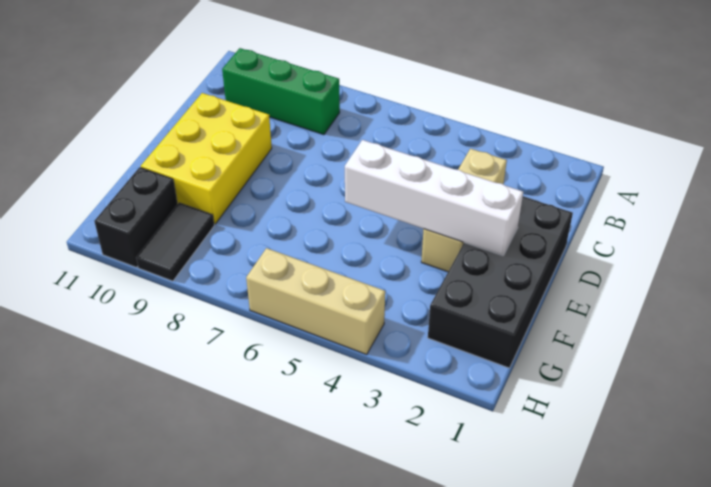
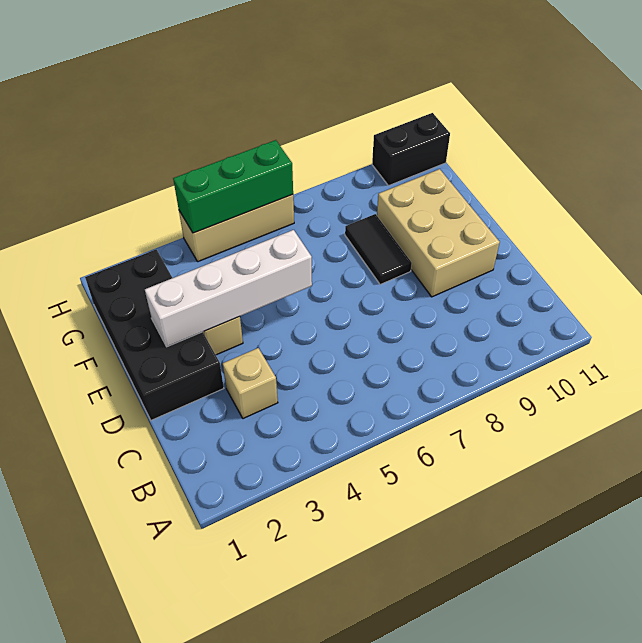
green 1x3 brick [222,48,340,135] -> green 1x3 brick moved to [173,140,293,233]
yellow 2x3 brick [141,93,272,224] -> tan 2x3 brick [377,169,500,297]
black 1x2 tile [136,203,214,281] -> black 1x2 tile moved to [345,214,412,285]
black 1x2 brick [94,167,178,267] -> black 1x2 brick turned to [372,113,450,186]

